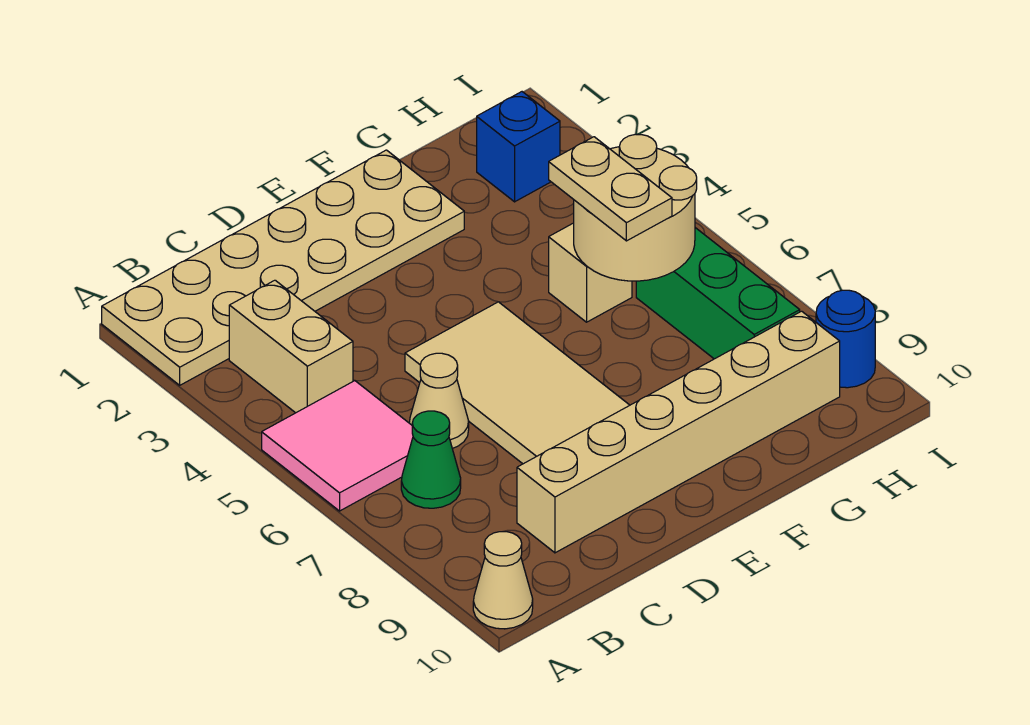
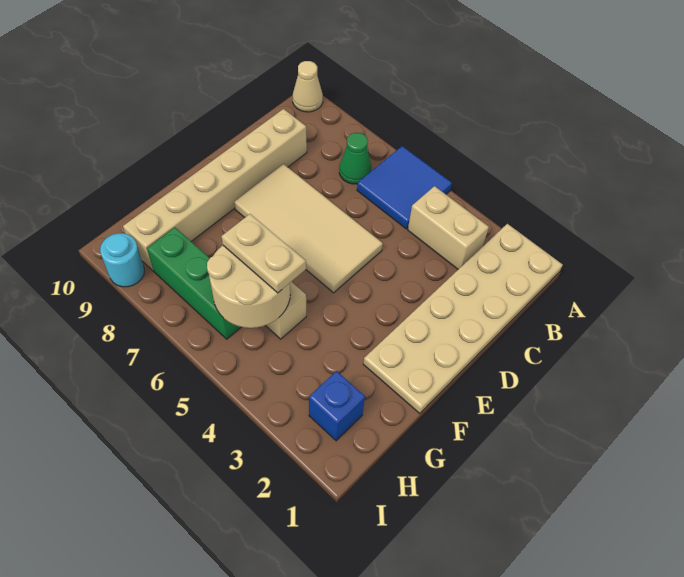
pink 2x2 tile [262,381,413,511] -> blue 2x2 tile [357,146,452,229]
tan 1x1 cone [409,353,469,448] -> none
blue 1x1 round brick [816,290,875,388] -> cyan 1x1 round brick [100,233,144,287]

